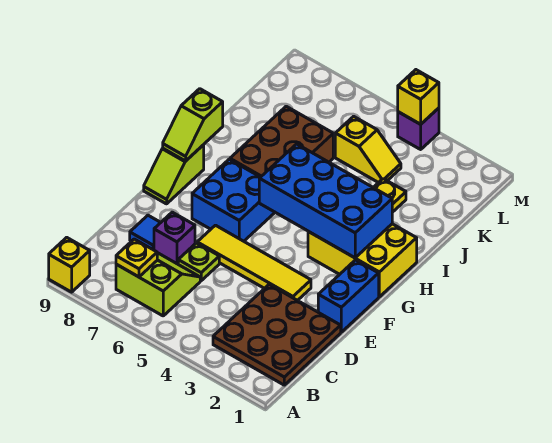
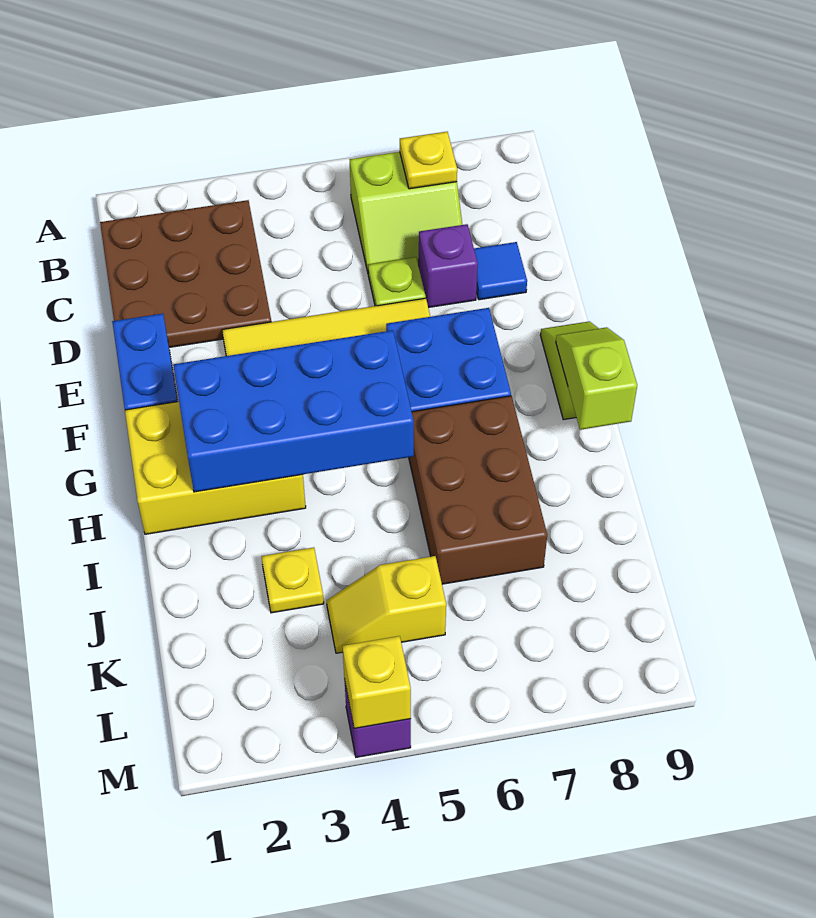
yellow 1x1 brick [49,237,90,292] -> none

